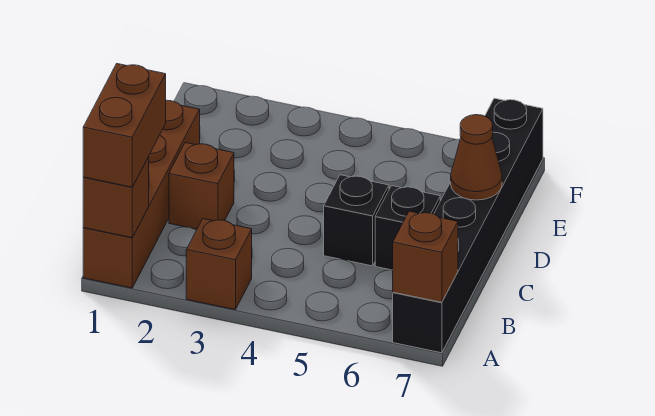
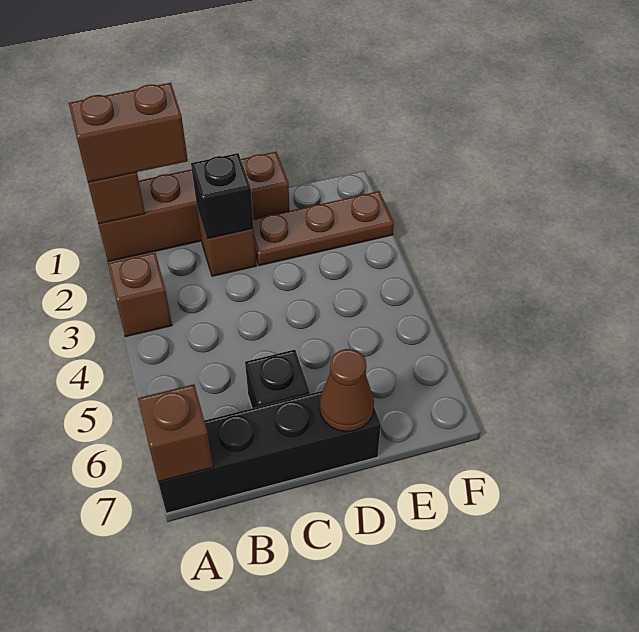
black 1x6 brick [393,98,543,353] -> black 1x4 brick [158,391,381,513]
black 1x1 brick [324,175,389,266] -> black 1x1 brick moved to [191,153,254,239]
none -> brown 1x3 plate [253,191,394,266]

